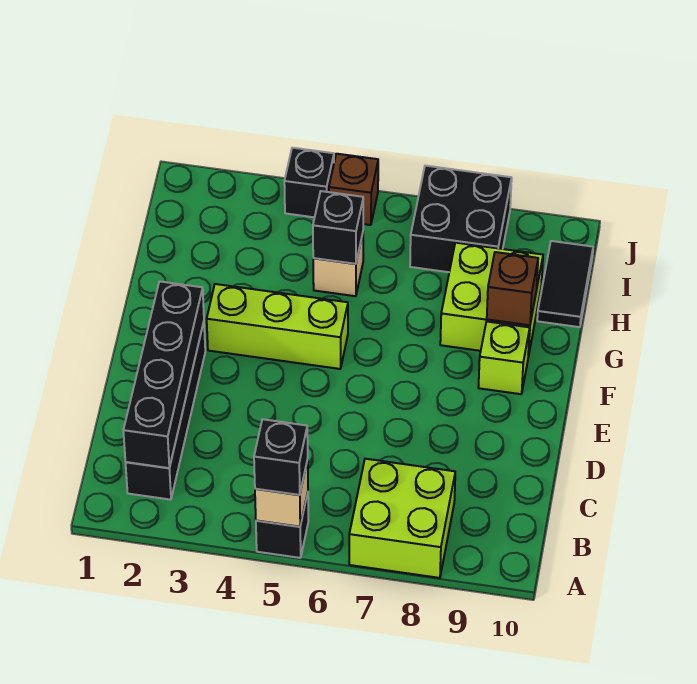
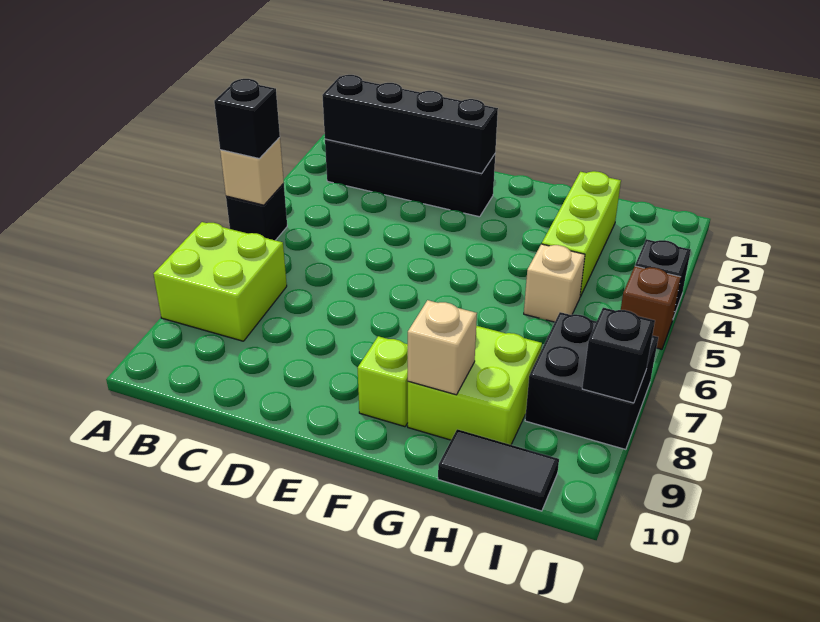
lime 1x3 brick [207,284,348,369] -> lime 1x3 brick moved to [542,171,621,297]
brown 1x1 brick [487,252,538,325] -> tan 1x1 brick [408,300,477,395]
black 1x1 brick [313,191,363,264] -> black 1x1 brick moved to [582,308,655,403]

